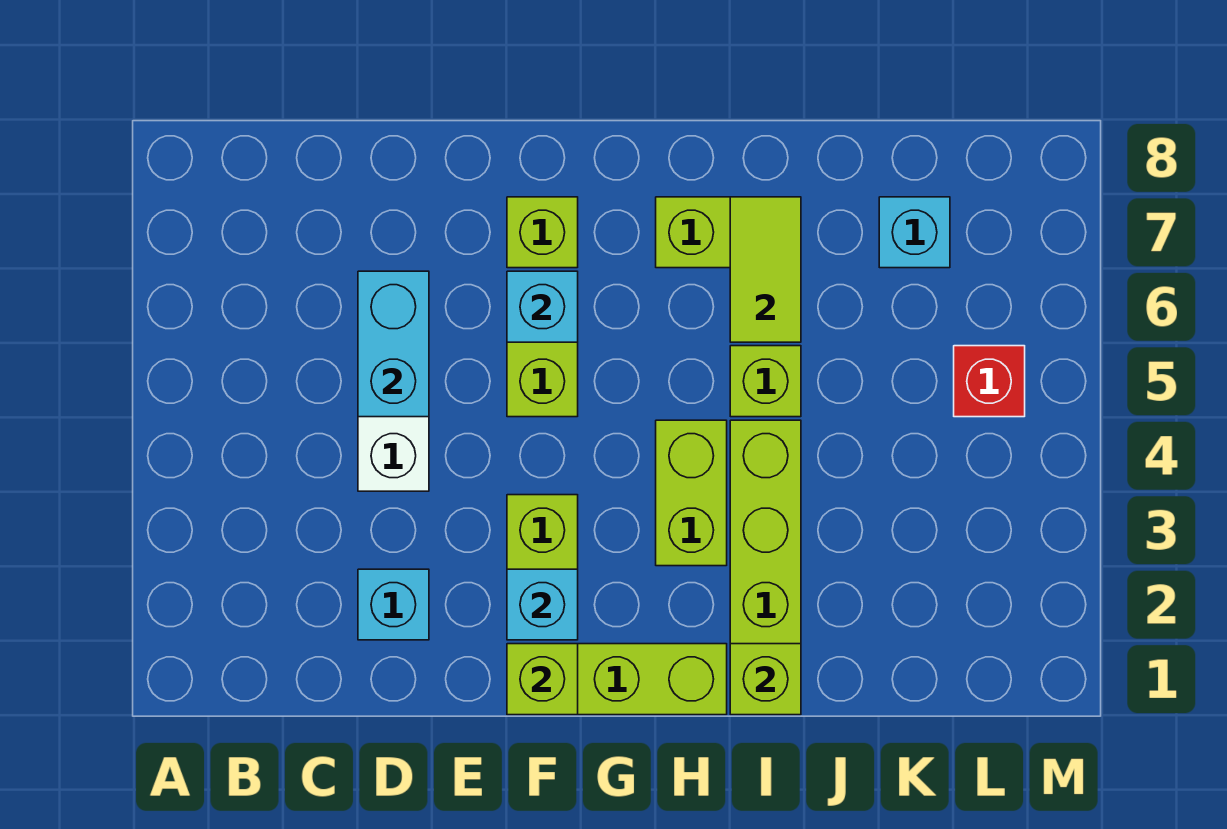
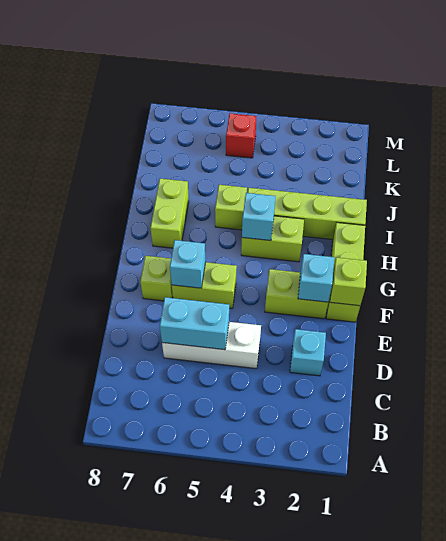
lime 1x1 brick [730,644,801,715] -> none
lime 1x2 tile [730,197,801,342] -> none
cyan 1x1 brick [879,197,950,268] -> cyan 1x1 brick moved to [242,193,276,241]

